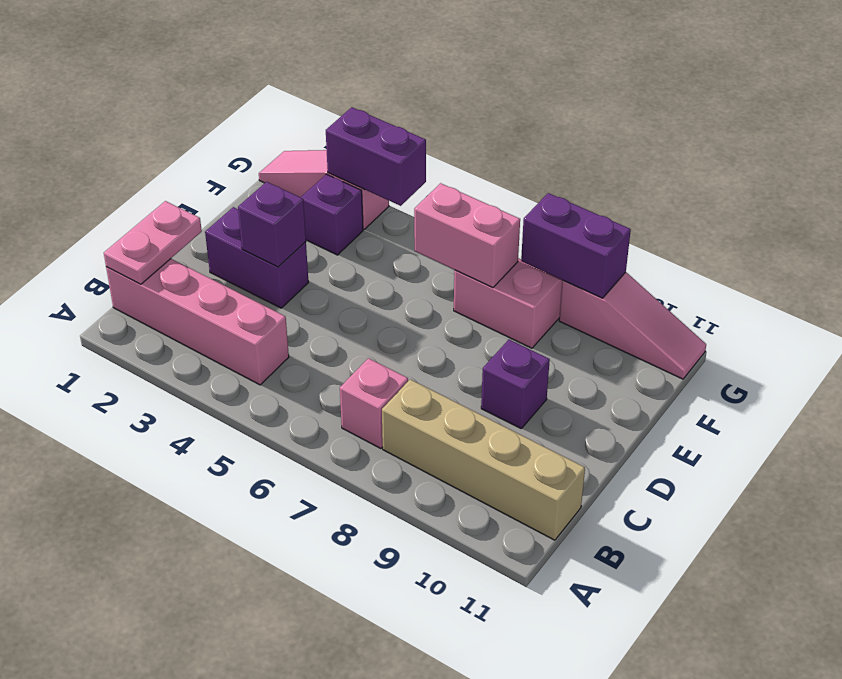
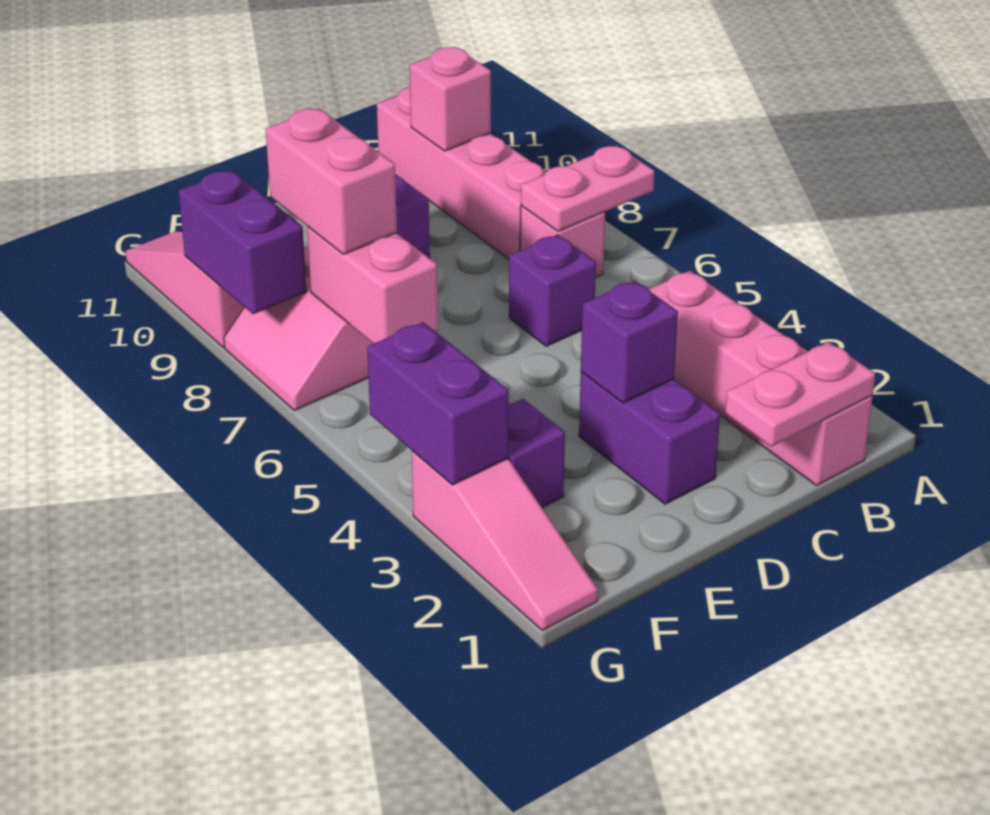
none -> pink 1x2 plate [521,145,654,231]
tan 1x4 brick [382,379,585,540] -> pink 1x4 brick [377,87,546,259]
none -> pink 1x1 brick [409,47,491,151]
none -> purple 1x1 brick [509,235,596,346]
none -> pink 1x2 brick [266,109,397,254]

